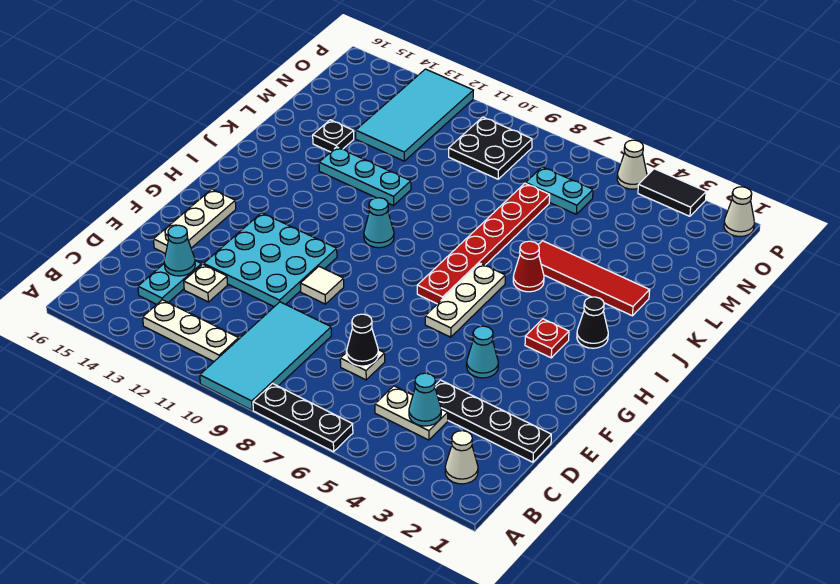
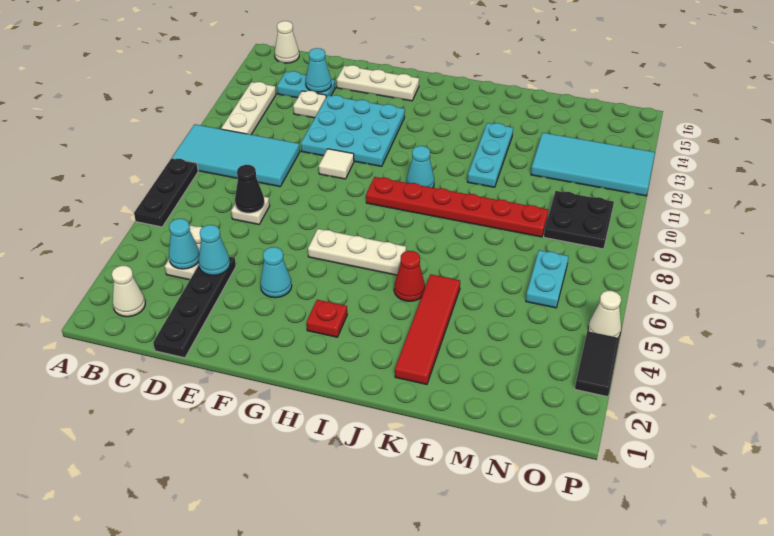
none -> cyan 1x1 cone [199,225,230,275]
red 1x6 plate [417,183,550,304] -> red 1x6 plate moved to [366,177,548,237]
black 1x1 cone [577,297,608,348] -> none
black 1x1 plate [313,120,354,152] -> none
white 1x1 cone [724,187,754,237] -> white 1x1 cone moved to [275,21,299,63]

